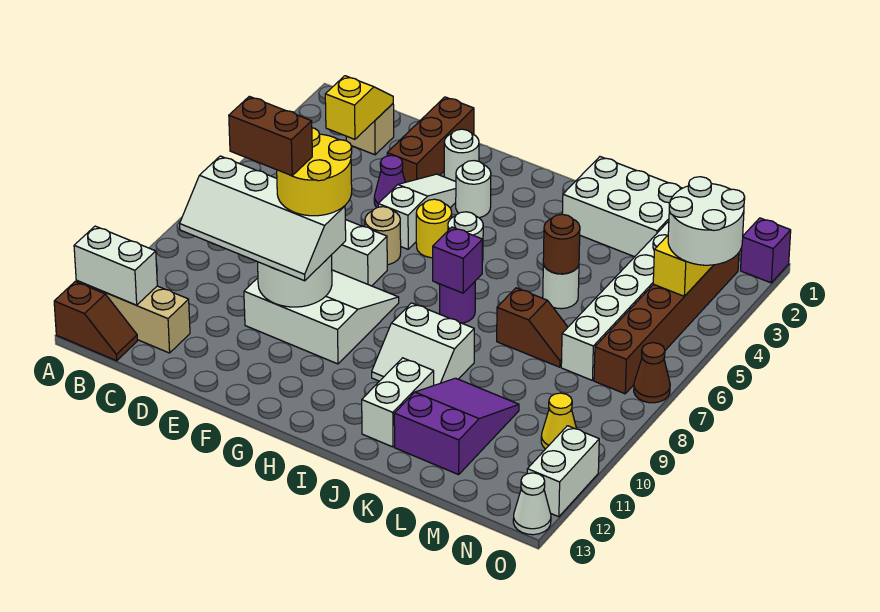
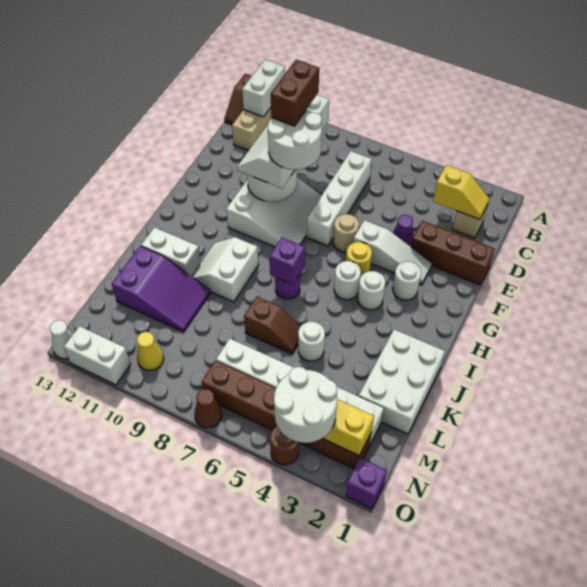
yellow 2x2 round brick [277,128,352,216] -> white 2x2 round brick [268,110,322,170]
white 1x1 round brick [444,129,479,181] -> white 1x1 round brick moved to [358,271,385,310]
brown 1x1 round brick [543,214,580,274] -> brown 1x1 round brick moved to [270,426,299,465]
brown 1x2 slope [497,288,568,367] -> brown 1x2 slope turned to [244,297,300,354]

